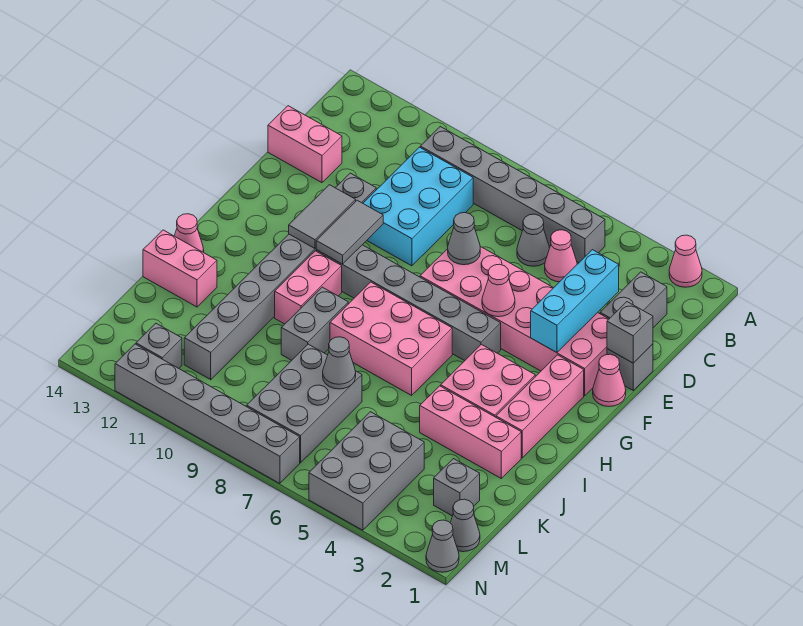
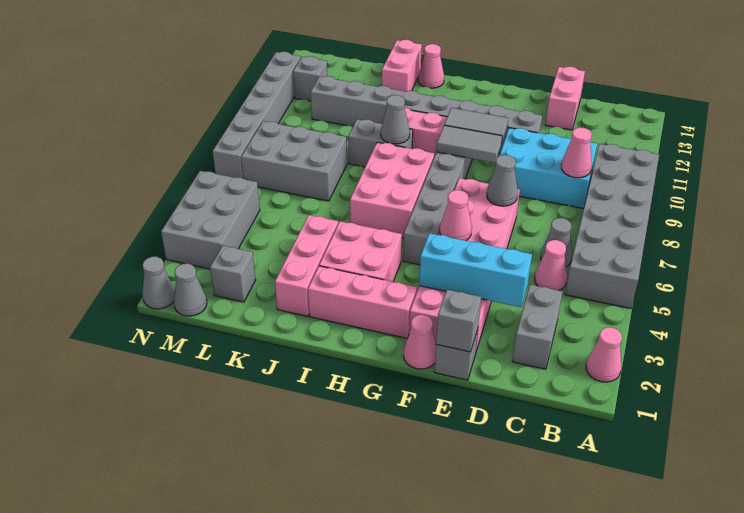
grey 1x6 brick [420,127,605,263] -> grey 2x6 brick [565,144,659,308]
grey 1x2 brick [600,272,667,328] -> grey 1x2 brick turned to [512,285,562,369]
none -> pink 1x1 cone [561,128,592,178]
grey 1x2 tile [289,185,356,248] -> grey 1x2 tile moved to [436,125,502,163]
grey 1x1 cone [323,337,356,389] -> grey 1x1 cone moved to [381,95,410,144]
grey 2x3 brick [309,412,424,530] -> grey 2x3 brick turned to [161,171,260,269]

